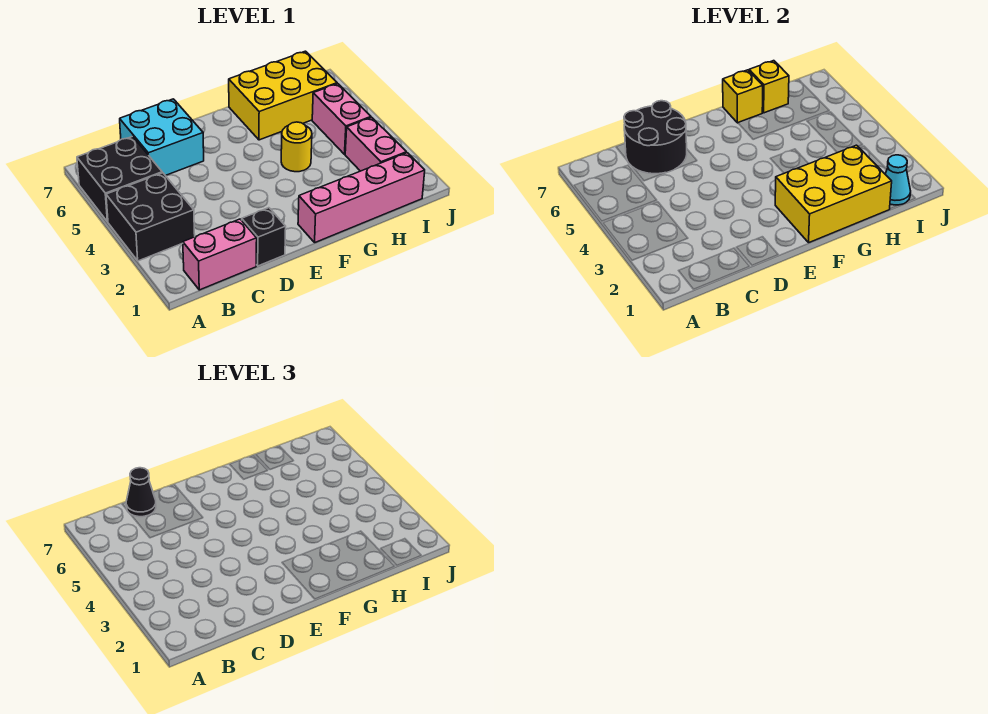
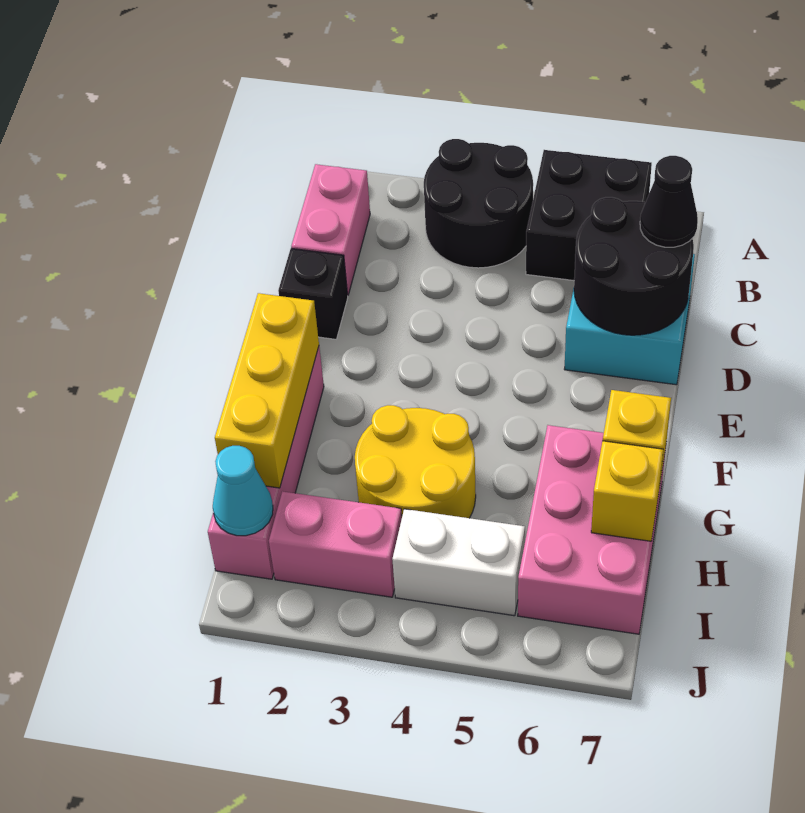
black 2x2 brick [106,173,195,261] -> black 2x2 round brick [424,139,533,268]
yellow 2x3 brick [775,145,892,242] -> yellow 1x3 brick [215,293,319,488]
yellow 1x1 round brick [281,122,312,172] -> yellow 2x2 round brick [355,405,476,518]
yellow 2x3 brick [229,51,337,140] -> pink 2x3 brick [518,425,666,634]
pink 1x2 brick [312,84,371,154] -> white 1x2 brick [392,509,525,616]

